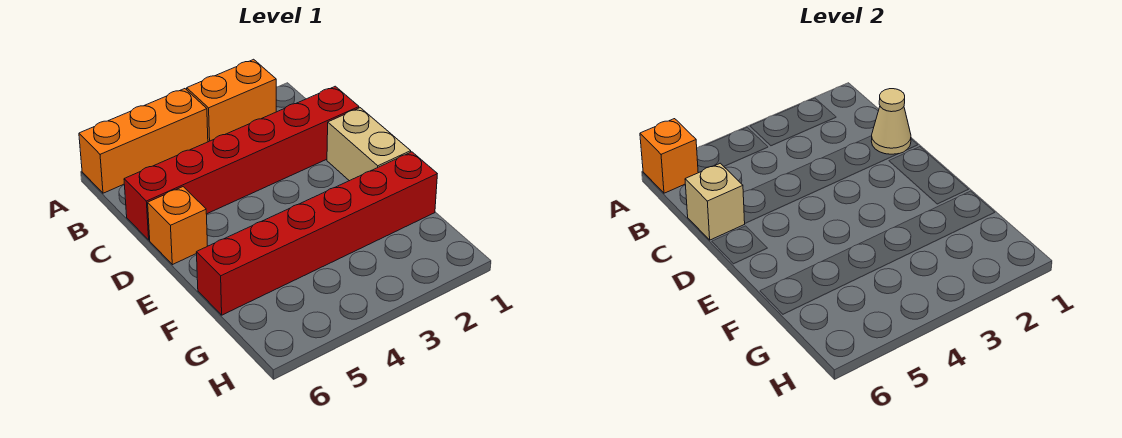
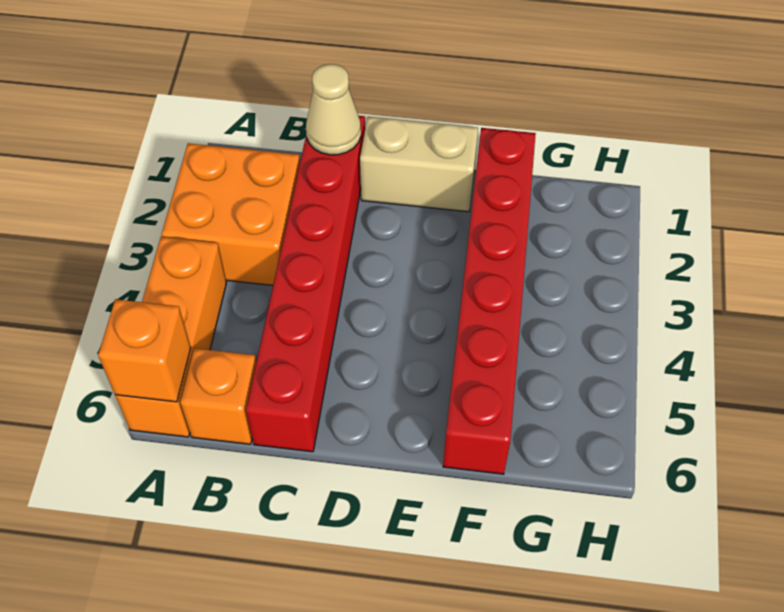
orange 1x2 brick [187,59,276,142] -> orange 2x2 brick [162,143,300,285]
tan 1x1 brick [685,163,745,240] -> none
orange 1x1 brick [148,187,207,265] -> orange 1x1 brick moved to [180,348,256,444]

